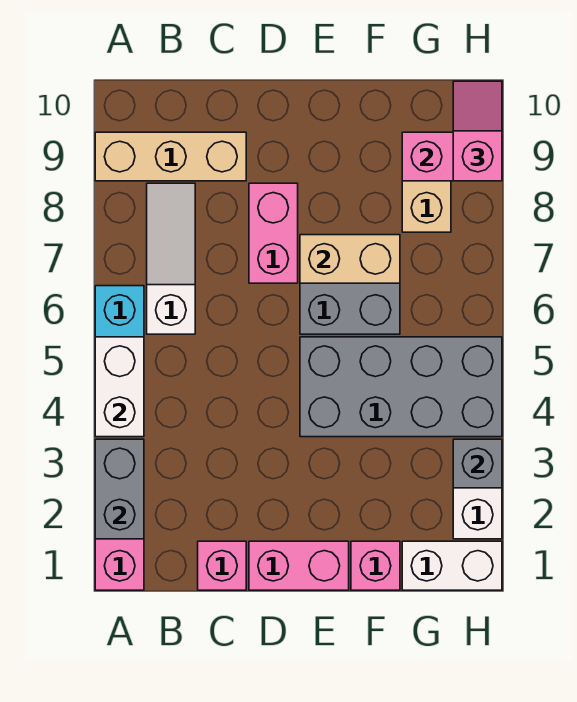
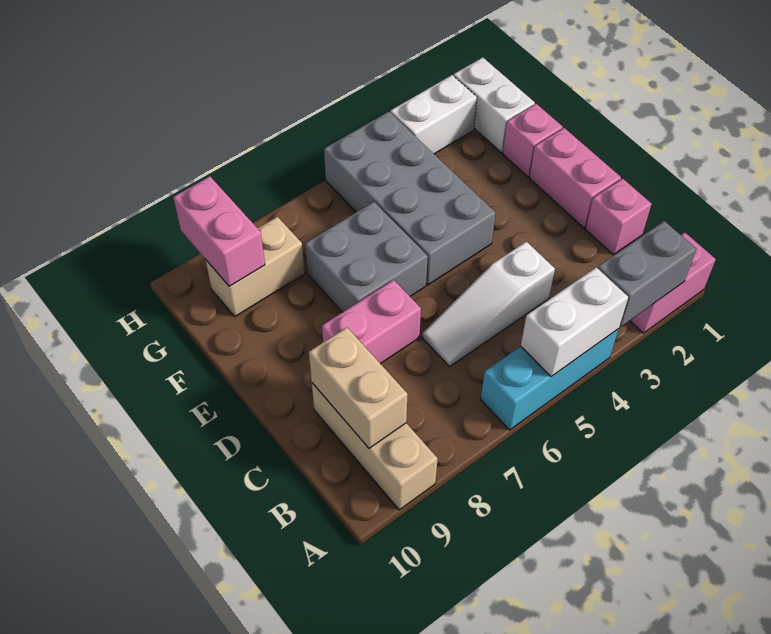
white 1x3 slope [147,183,195,334] -> white 1x3 slope moved to [422,242,555,366]
tan 1x2 brick [300,235,400,283] -> tan 1x2 brick moved to [309,327,407,448]
grey 1x1 brick [453,439,502,488] -> none
pink 1x2 slope [453,81,502,181] -> none

